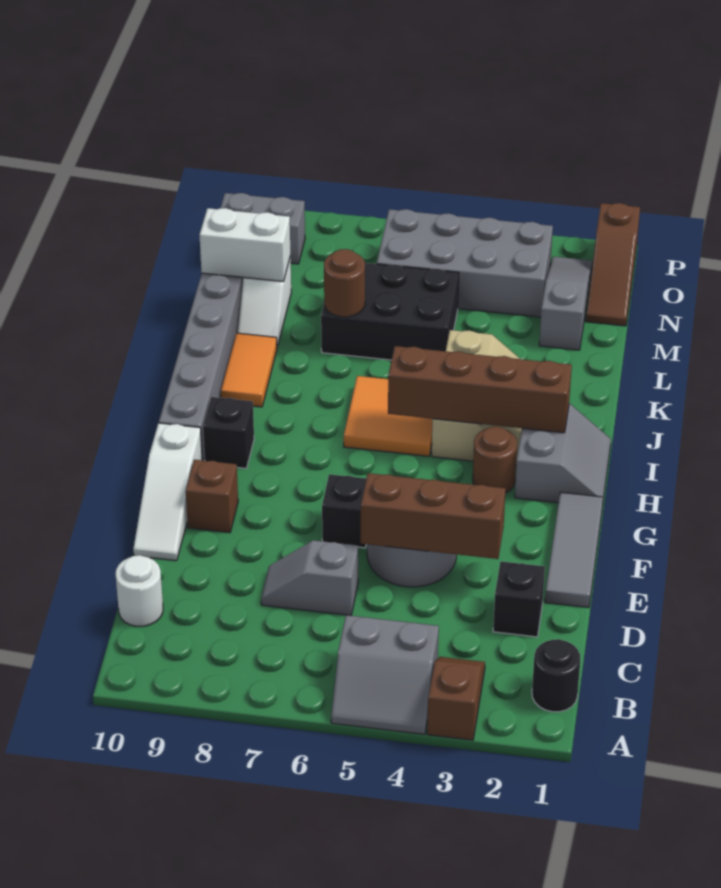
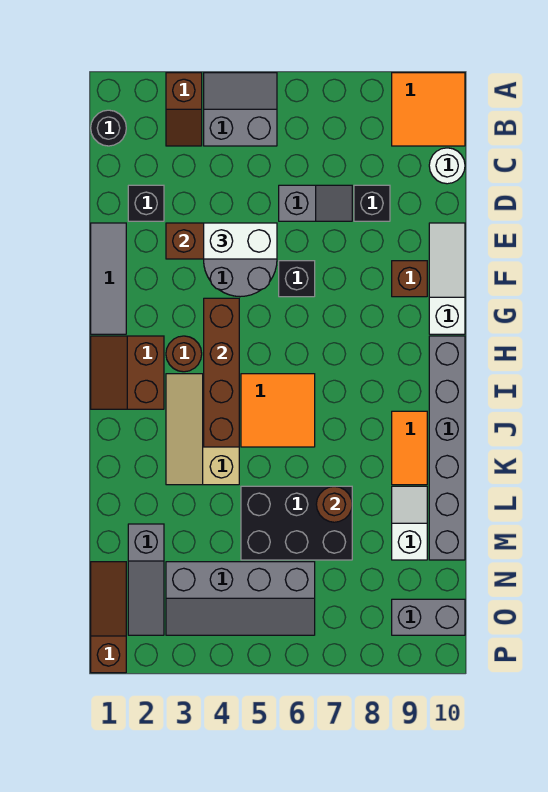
none -> orange 2x2 tile [392,73,465,146]
grey 2x2 slope [515,404,611,506] -> brown 2x2 slope [91,336,164,409]
black 1x1 brick [203,397,254,468] -> black 1x1 brick moved to [354,185,390,221]
brown 1x4 brick [388,346,572,433] -> brown 1x4 brick turned to [204,298,239,447]
white 1x2 brick [200,208,290,282] -> white 1x2 brick moved to [204,223,277,259]
grey 2x4 brick [377,209,553,317] -> grey 2x4 slope [166,562,315,635]

